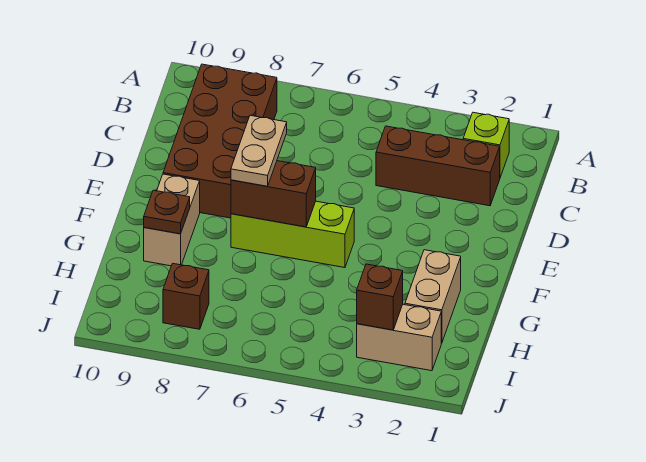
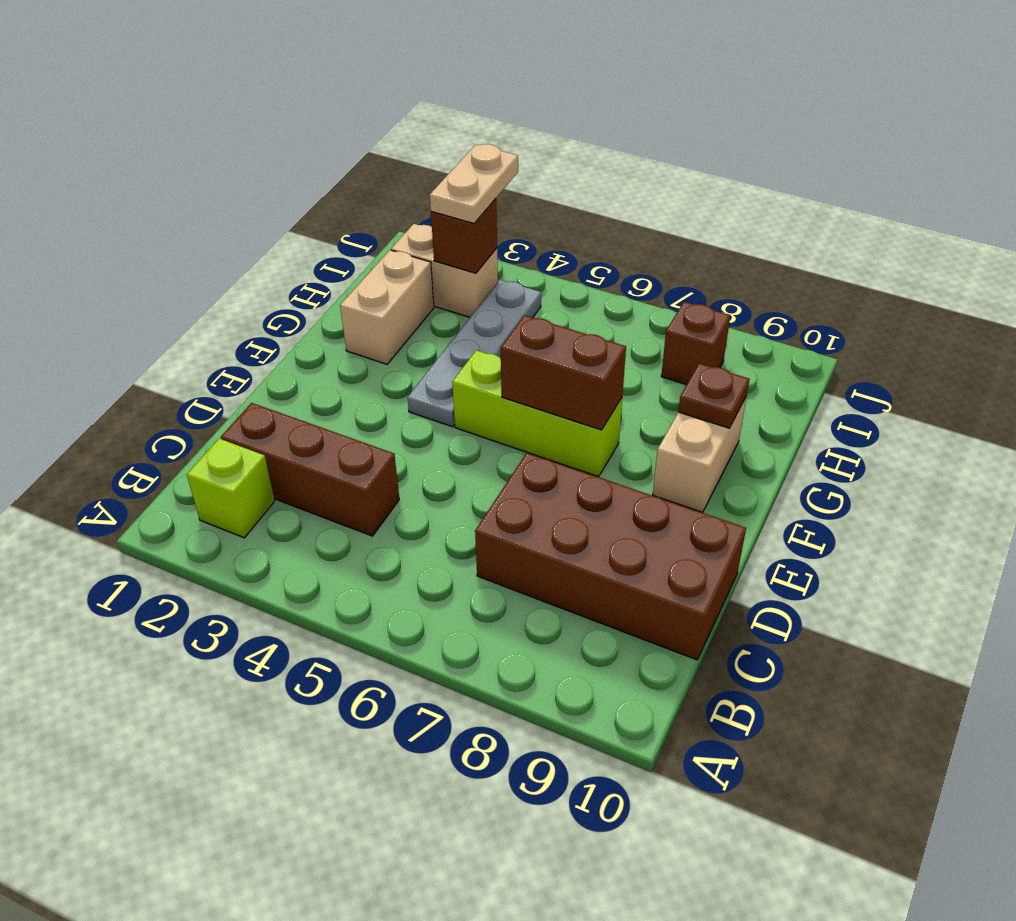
brown 2x4 brick [163,64,277,218] -> brown 2x4 brick turned to [475,453,746,660]
tan 1x2 plate [231,115,287,186] -> tan 1x2 plate moved to [430,144,518,223]
none -> grey 1x4 plate [407,280,541,427]

